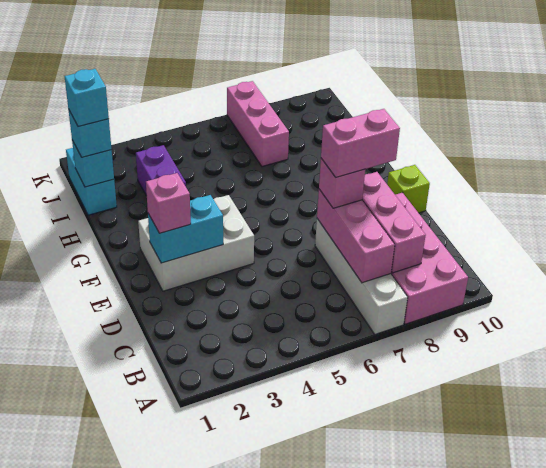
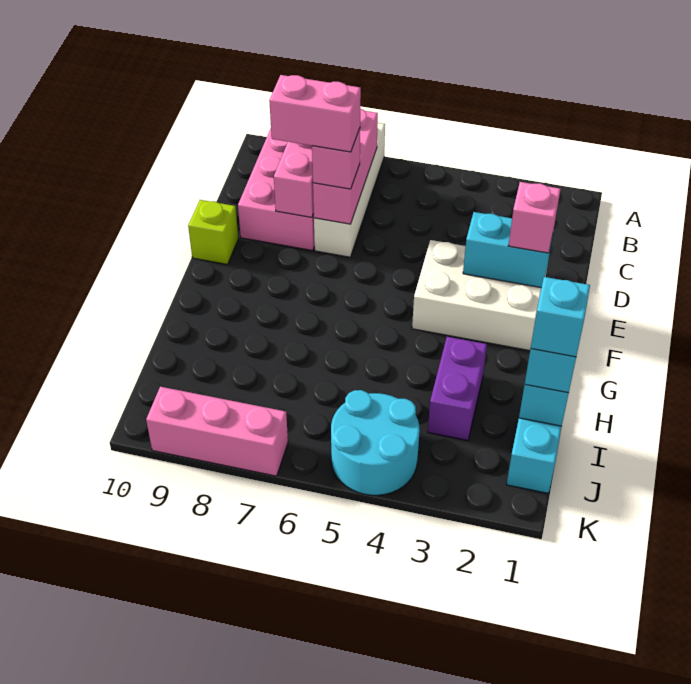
pink 1x3 brick [227,81,289,166] -> pink 1x3 brick turned to [146,387,288,476]
none -> cyan 2x2 round brick [331,390,420,495]

